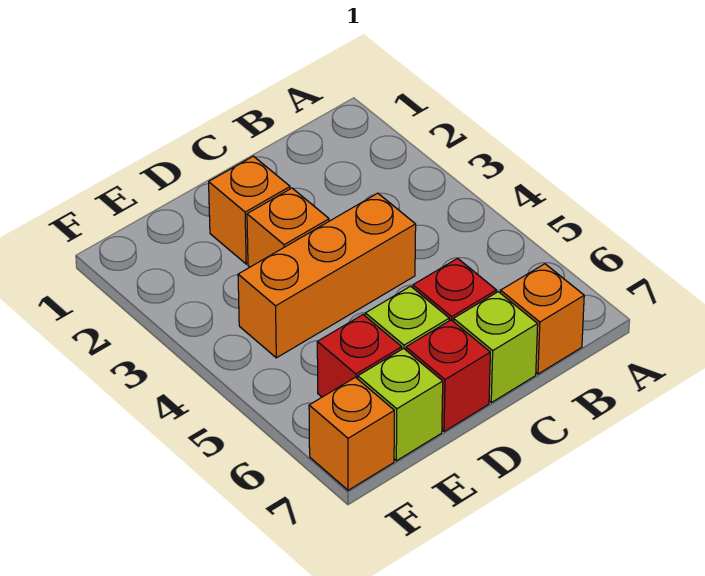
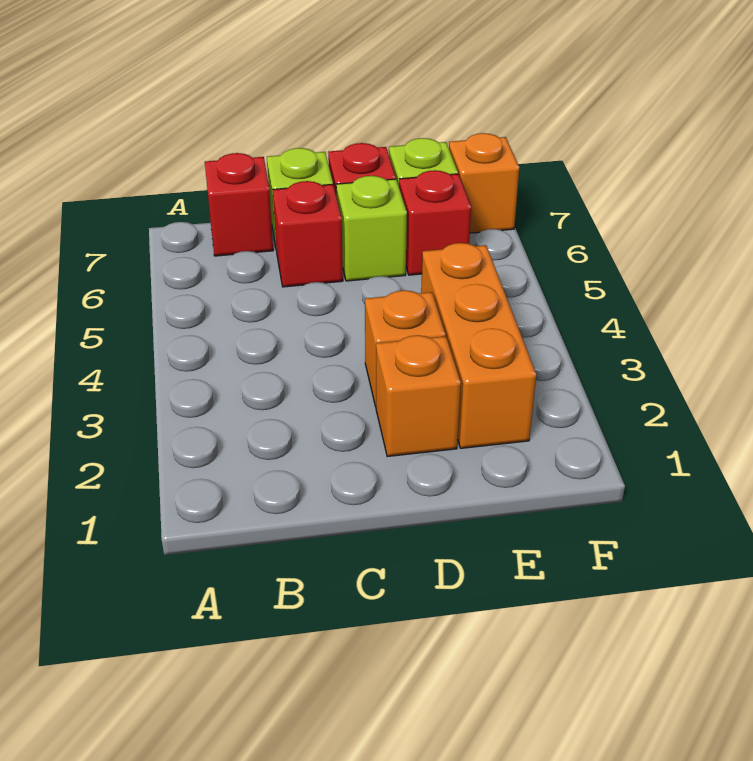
orange 1x1 brick [501,264,584,374] -> red 1x1 brick [205,153,273,256]
orange 1x3 brick [238,193,416,358] -> orange 1x3 brick turned to [421,243,536,448]

